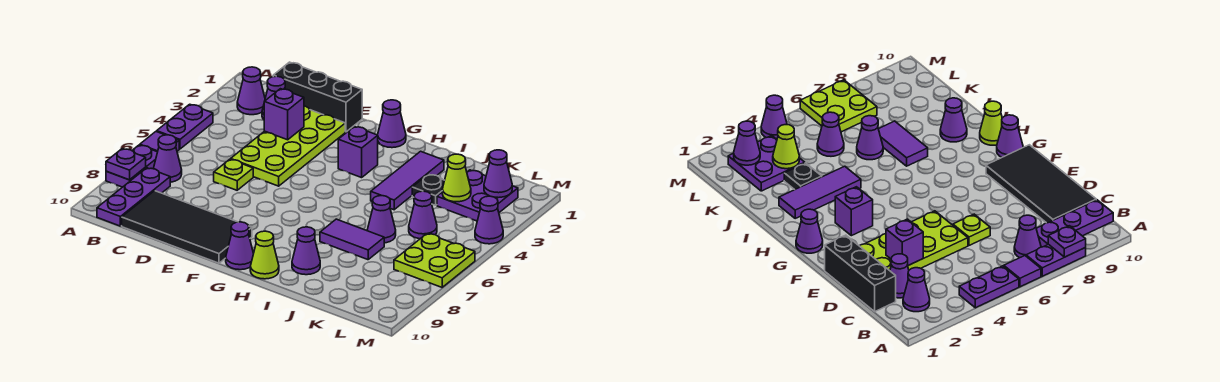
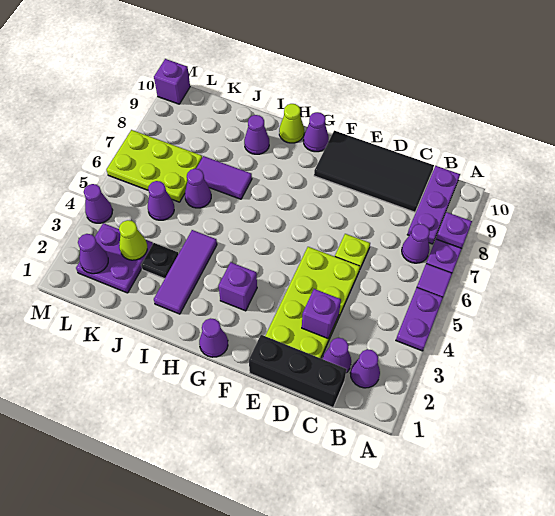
lime 2x2 plate [394,234,475,287] -> lime 2x3 plate [107,130,202,202]
none -> purple 1x1 brick [154,59,190,104]

